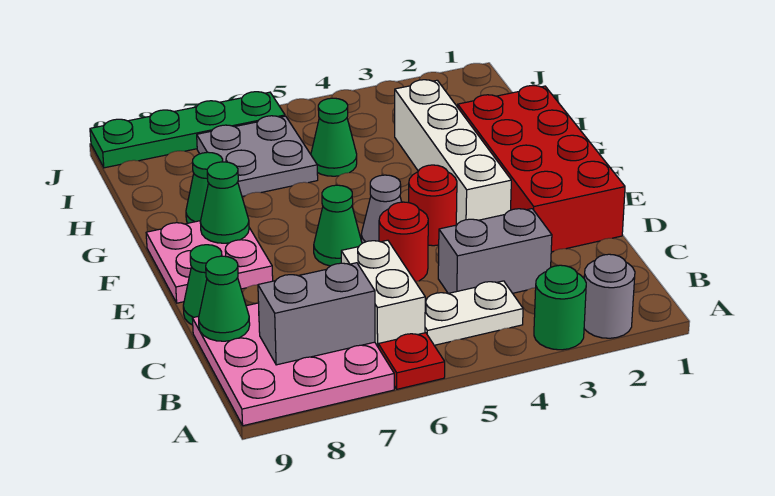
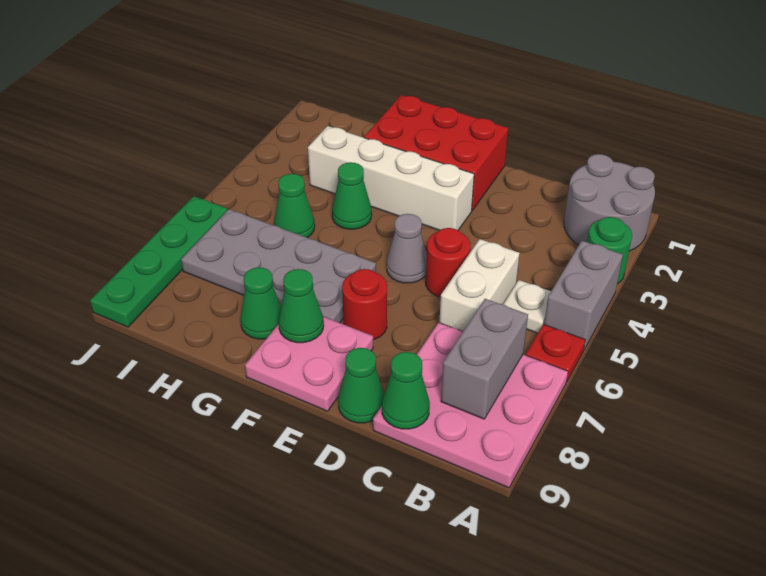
grey 1x1 round brick [584,254,635,338] -> grey 2x2 round brick [564,154,655,251]
white 1x2 plate [425,281,523,345] -> white 1x1 plate [503,280,551,333]
white 1x2 brick [341,240,425,346] -> white 1x2 brick turned to [439,239,520,331]
grey 1x2 brick [438,209,552,294] -> grey 1x2 brick moved to [544,241,623,349]
red 2x4 brick [458,86,625,252] -> red 2x3 brick [364,95,508,211]
red 1x1 round brick [409,165,457,246] -> red 1x1 round brick moved to [342,269,387,340]
green 1x1 cone [314,185,362,266] -> green 1x1 cone moved to [332,162,372,229]
grey 2x2 plate [197,116,318,196] -> grey 2x4 plate [181,209,376,323]

